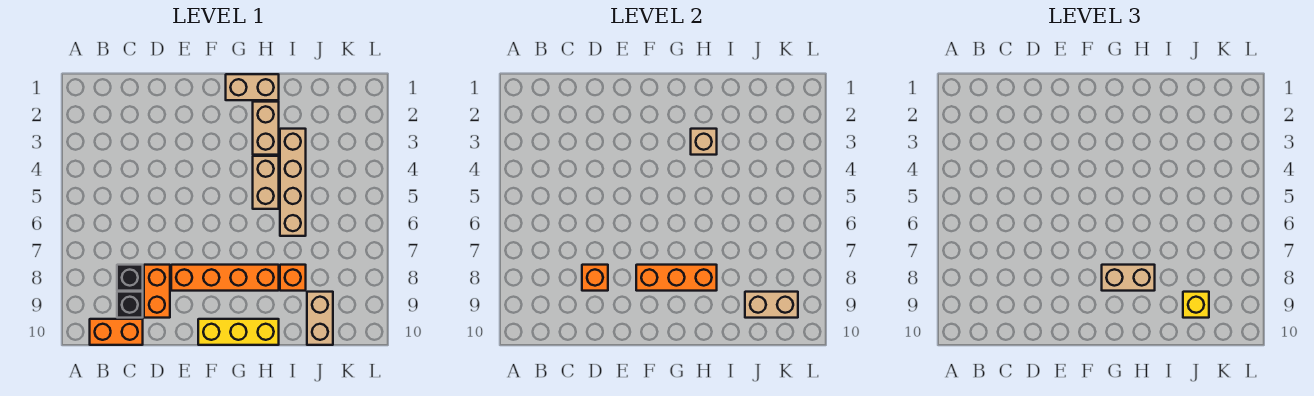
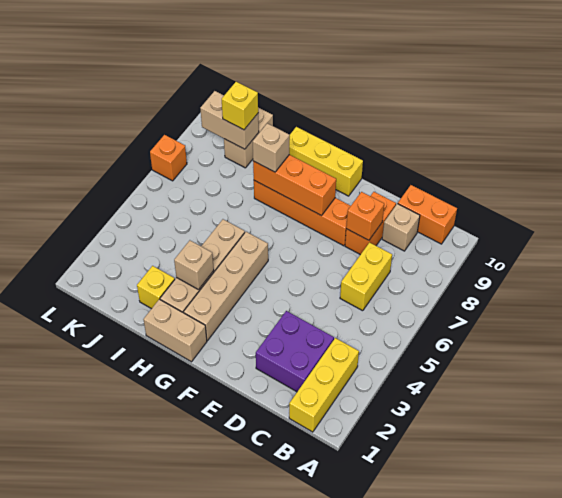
none -> yellow 1x3 brick [289,338,359,432]
none -> purple 2x2 brick [256,311,334,392]
none -> yellow 1x2 brick [340,242,392,311]
black 1x1 brick [117,265,143,291] -> none
black 1x1 brick [117,292,143,318] -> tan 1x1 brick [382,204,420,251]
tan 1x2 brick [1102,265,1155,291] -> tan 1x1 brick [253,123,290,172]
none -> yellow 1x1 brick [137,266,175,309]
tan 1x4 brick [280,129,306,236] -> tan 1x4 brick moved to [184,232,268,341]
orange 1x1 brick [280,265,306,291] -> orange 1x1 brick moved to [150,135,187,181]

